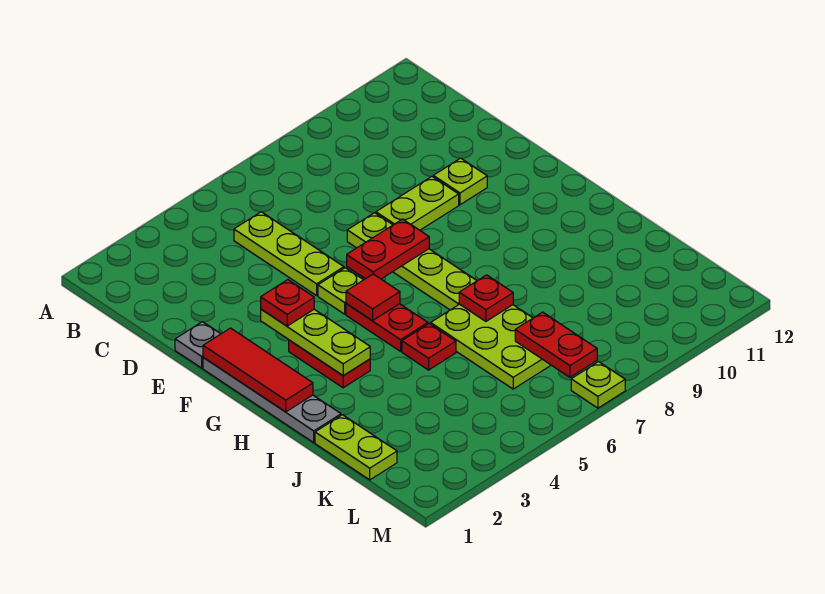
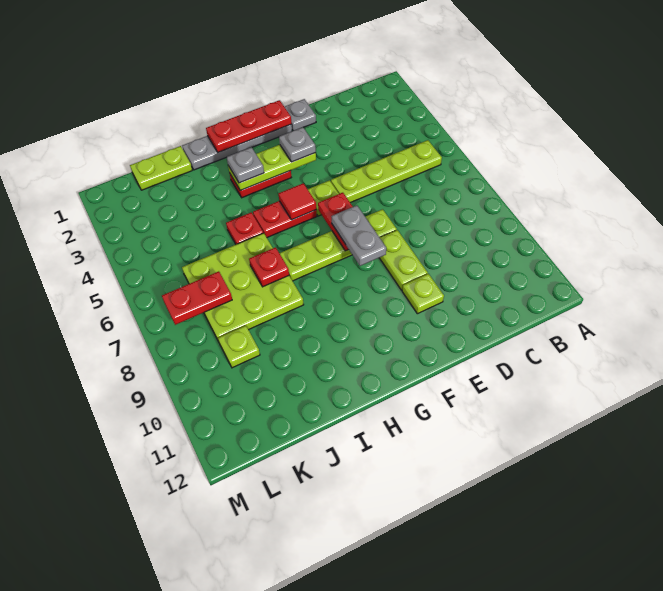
lime 1x3 plate [234,212,344,296] -> lime 1x4 plate [331,140,442,203]
red 1x3 tile [203,328,313,412] -> red 1x3 plate [206,100,292,152]
red 1x1 plate [261,280,314,326] -> grey 1x1 plate [279,127,316,162]
none -> grey 1x2 plate [331,205,386,266]
none -> grey 1x1 plate [227,147,264,183]
lime 2x3 plate [431,304,551,389] -> lime 3x3 plate [182,233,304,342]
lime 1x1 plate [571,362,625,408] -> lime 1x1 plate moved to [218,326,260,368]

